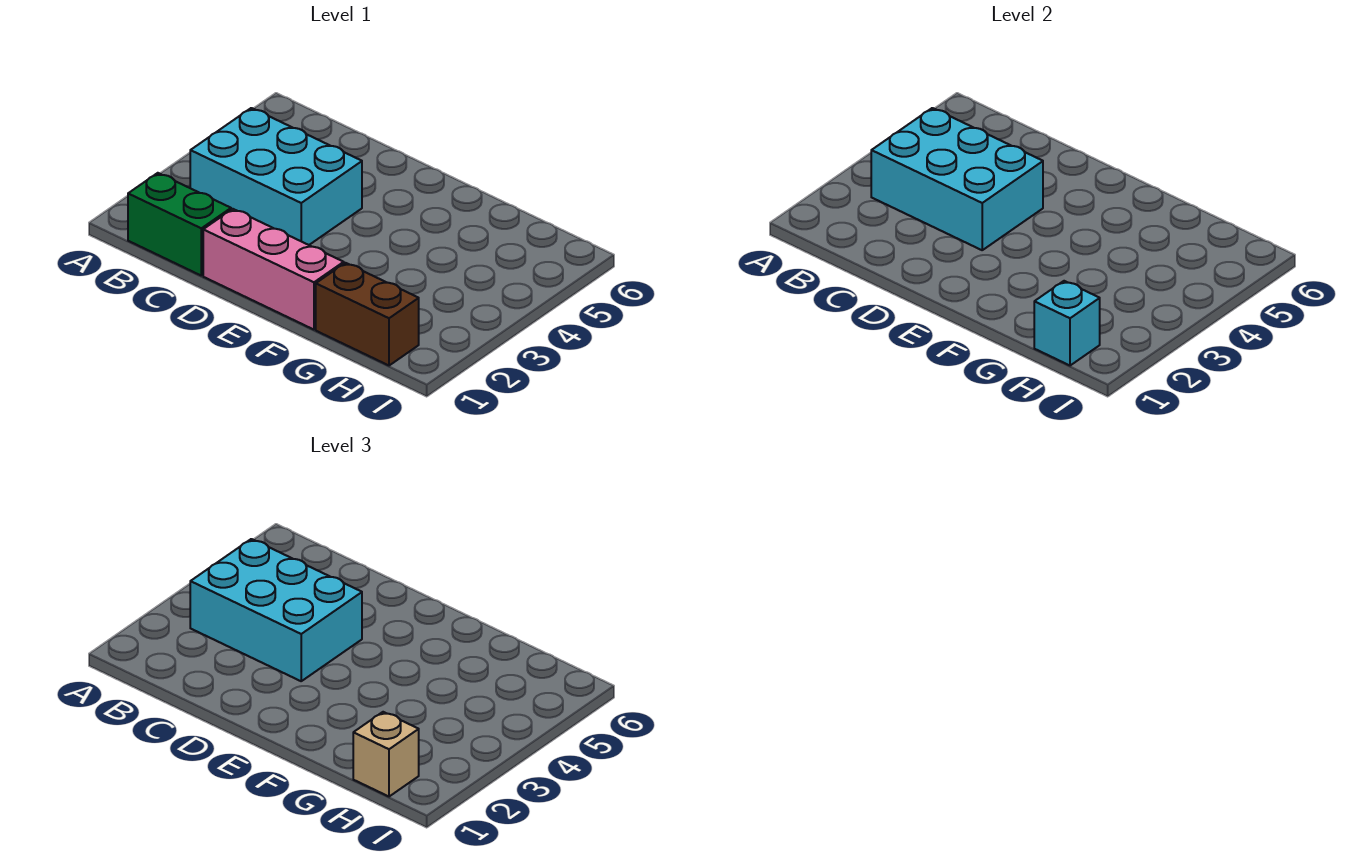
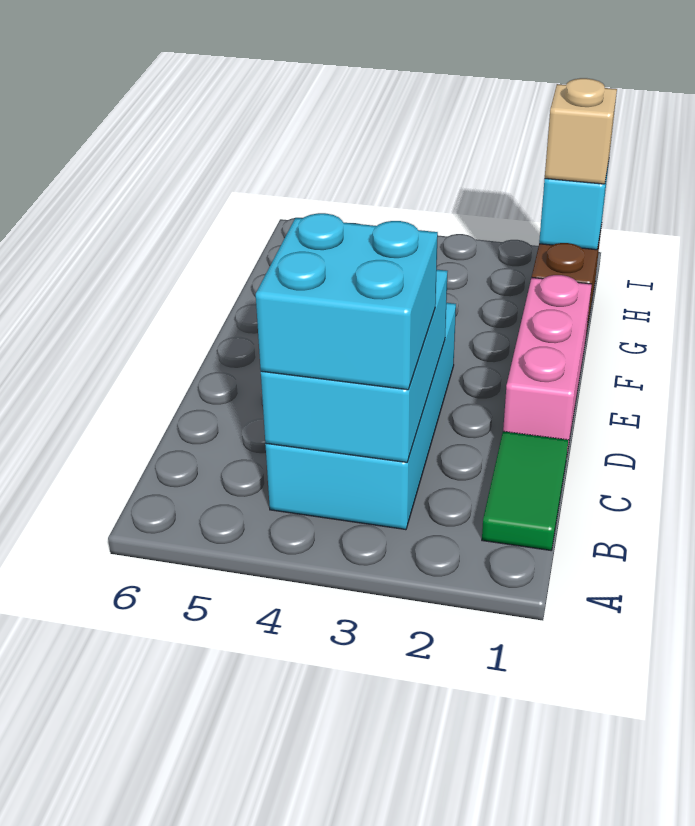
green 1x2 brick [128,173,231,276] -> green 1x2 tile [482,431,568,550]
cyan 2x3 brick [190,108,362,245] -> cyan 2x4 brick [265,303,456,530]
cyan 2x3 brick [190,539,362,681] -> cyan 2x2 brick [256,213,438,390]

